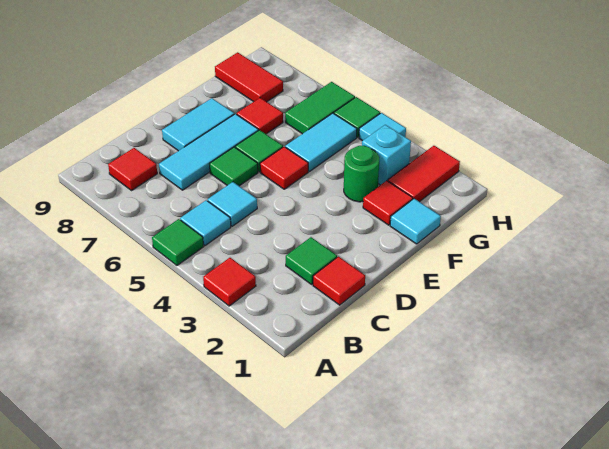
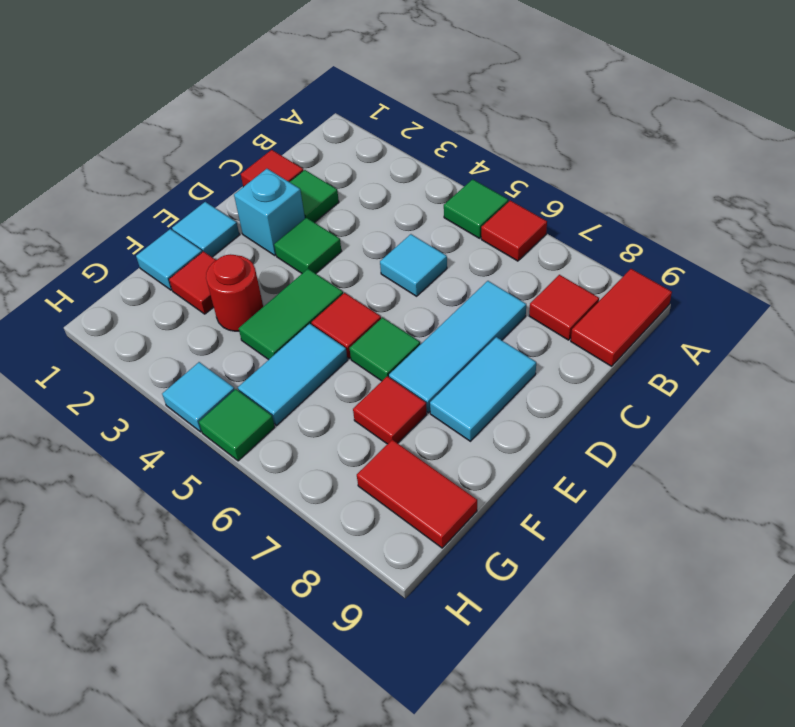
red 1x1 tile [203,258,256,306] -> red 1x1 tile moved to [481,201,547,261]
cyan 1x1 tile [180,200,231,246] -> cyan 1x1 tile moved to [172,202,239,257]
green 1x1 tile [210,147,258,186] -> green 1x1 tile moved to [274,218,341,274]
green 1x1 round brick [344,146,379,202] -> red 1x1 round brick [206,254,263,331]
red 1x2 tile [388,146,460,202] -> red 1x2 tile moved to [571,269,672,366]
cyan 1x1 brick [362,125,411,185] -> cyan 1x1 brick moved to [234,169,305,256]
green 1x2 tile [285,82,355,134] -> green 1x2 tile moved to [239,269,343,360]

